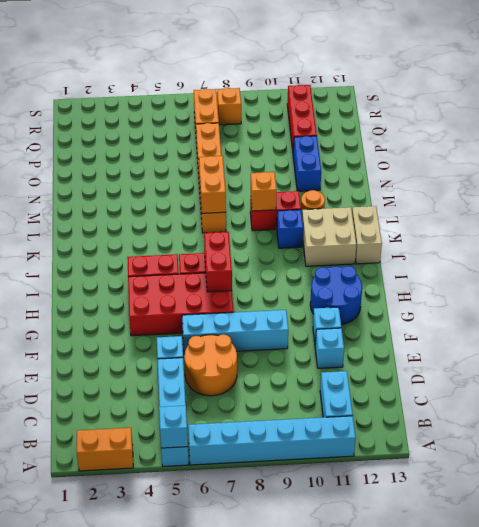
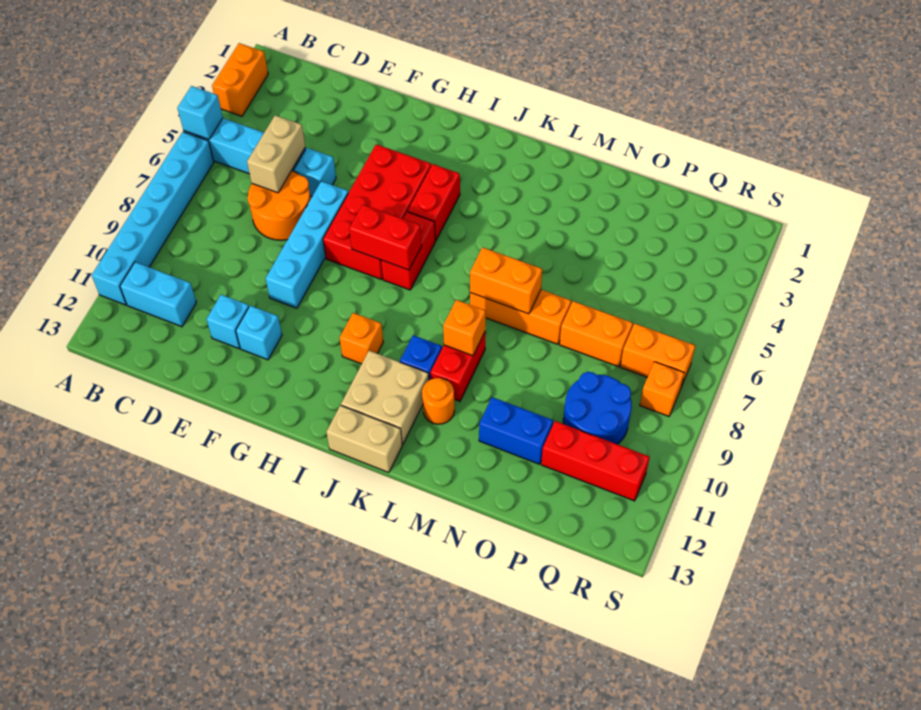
none -> tan 1x2 brick [247,115,305,193]
blue 2x2 round brick [310,266,362,325] -> blue 2x2 round brick moved to [563,372,632,444]
none -> orange 1x1 brick [340,313,383,364]

